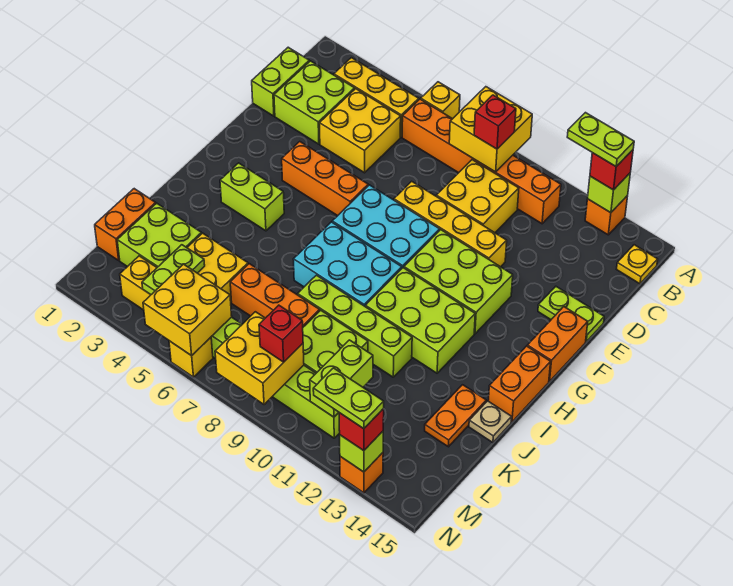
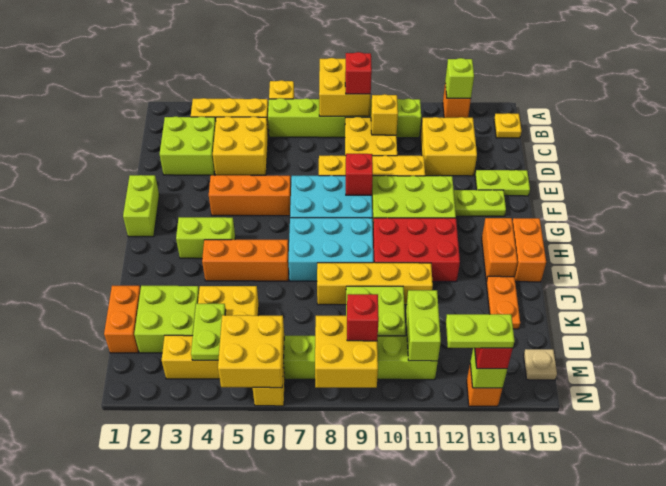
lime 1x2 plate [567,113,634,166] -> lime 1x2 plate moved to [454,190,506,216]
red 1x1 brick [590,150,633,190] -> red 1x1 brick moved to [346,154,373,195]
orange 1x6 brick [402,99,561,224] -> lime 1x6 brick [268,98,421,138]
lime 1x2 brick [252,47,309,116] -> lime 1x2 brick moved to [123,175,159,237]
none -> yellow 1x1 brick [371,94,398,135]
none -> yellow 2x2 brick [421,117,477,176]
orange 1x2 brick [527,307,588,381] -> orange 1x2 brick moved to [482,218,518,281]
lime 2x3 brick [365,268,475,373] -> red 2x3 brick [373,218,460,282]
lime 1x4 brick [298,275,412,377] -> yellow 1x4 brick [317,263,433,305]
tan 1x1 plate [469,401,512,443] -> tan 1x1 plate moved to [523,349,557,380]
orange 1x3 brick [230,264,320,327] -> orange 1x3 brick moved to [202,240,289,281]

